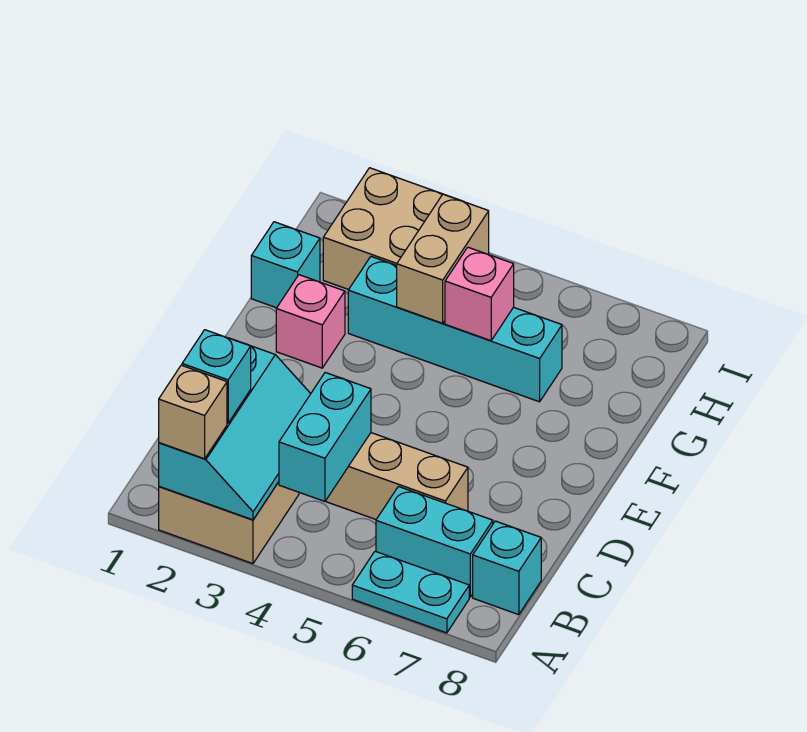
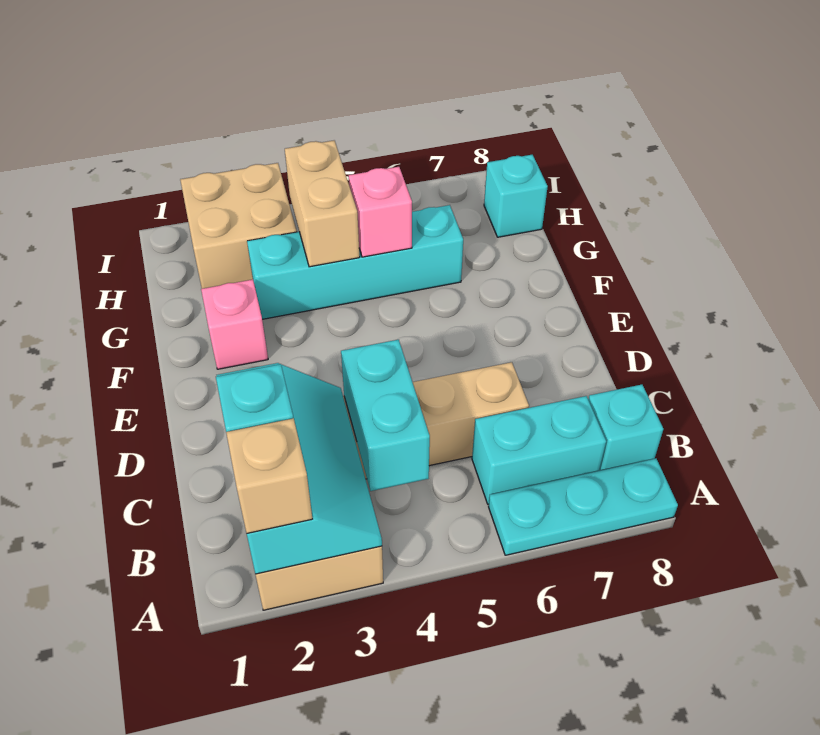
cyan 1x2 plate [352,551,469,633] -> cyan 1x3 plate [489,459,678,555]
cyan 1x1 brick [251,222,320,308] -> cyan 1x1 brick moved to [484,155,548,237]

